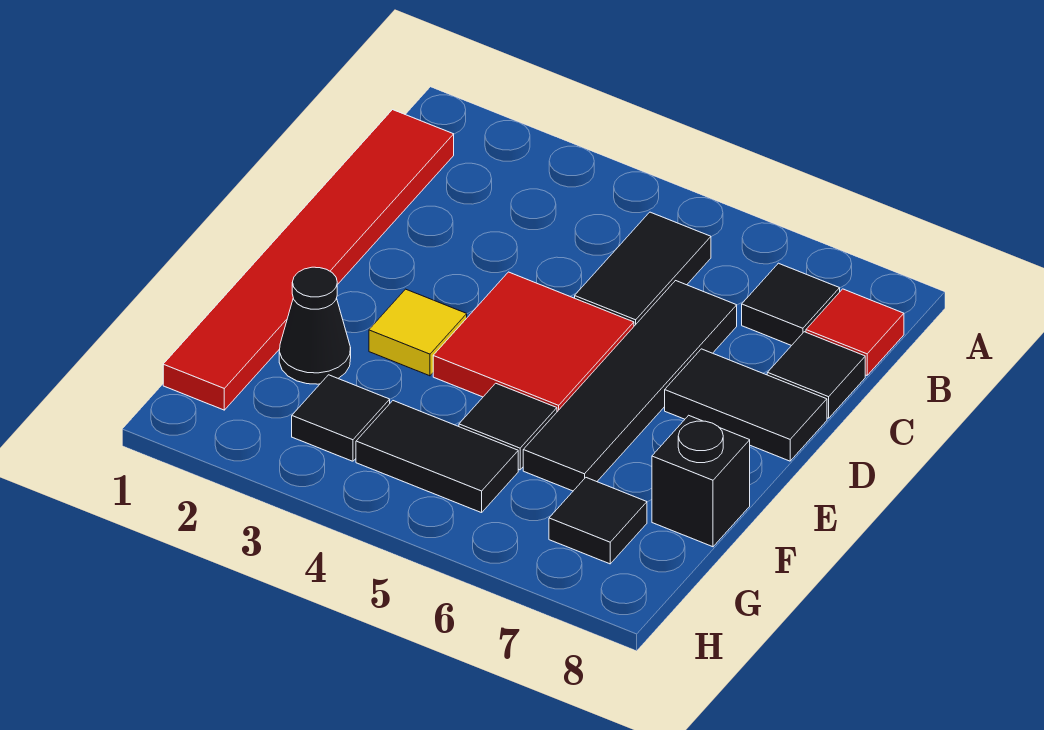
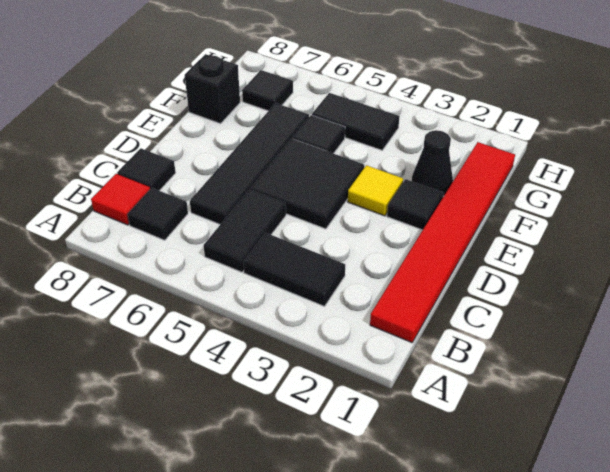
red 2x2 tile [433,272,634,412] -> black 2x2 tile [250,139,364,229]
black 1x2 tile [665,349,827,461] -> black 1x2 tile moved to [243,233,345,306]
black 1x1 tile [292,375,390,461] -> black 1x1 tile moved to [387,179,444,230]

